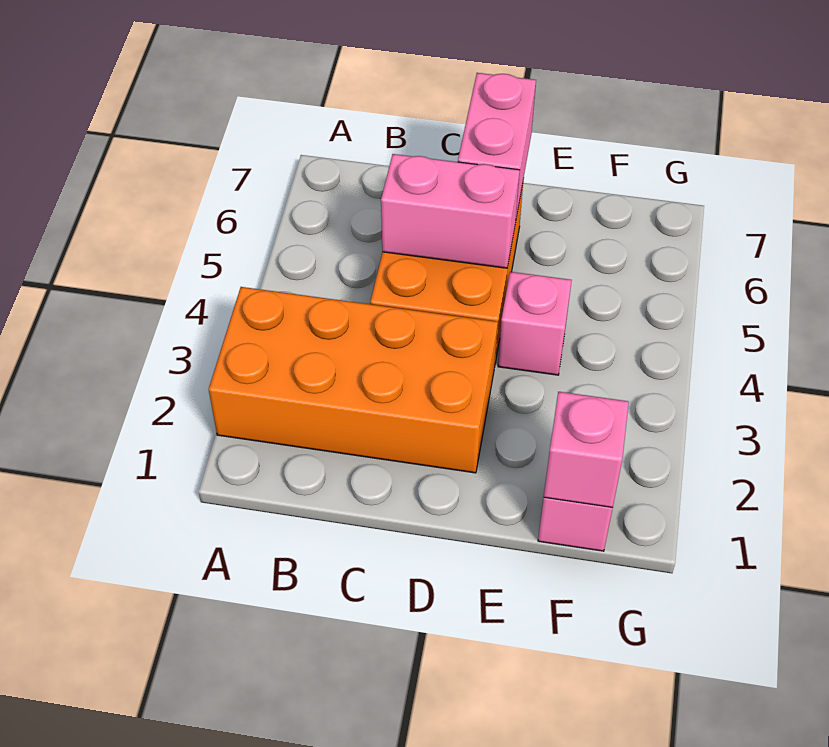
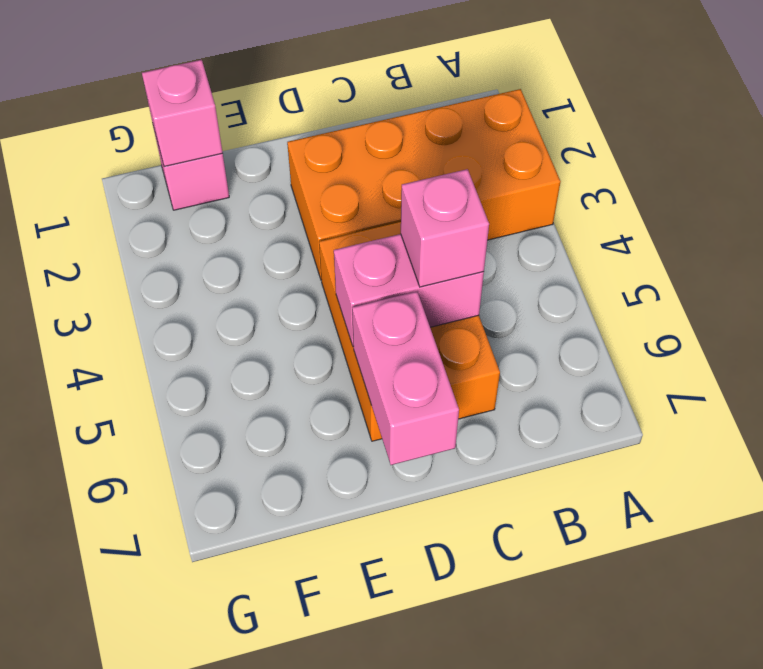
pink 1x1 brick [498,272,572,375] -> pink 1x1 brick moved to [401,169,489,287]

